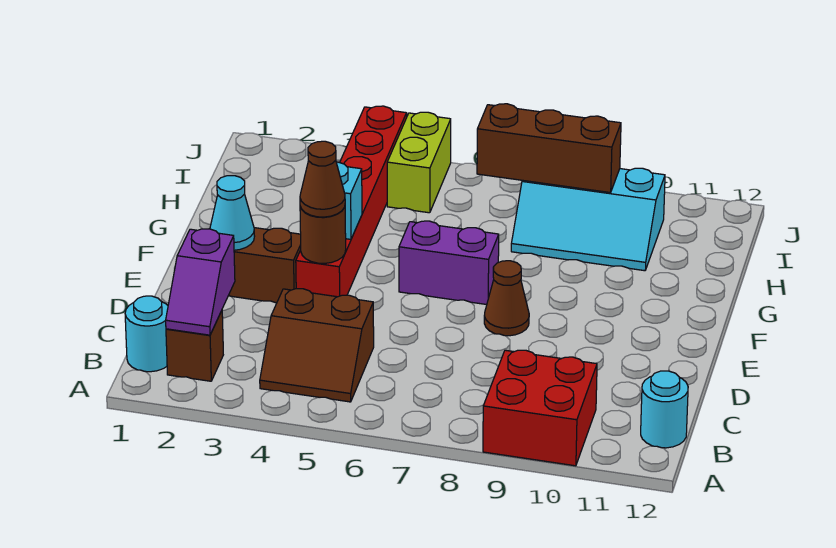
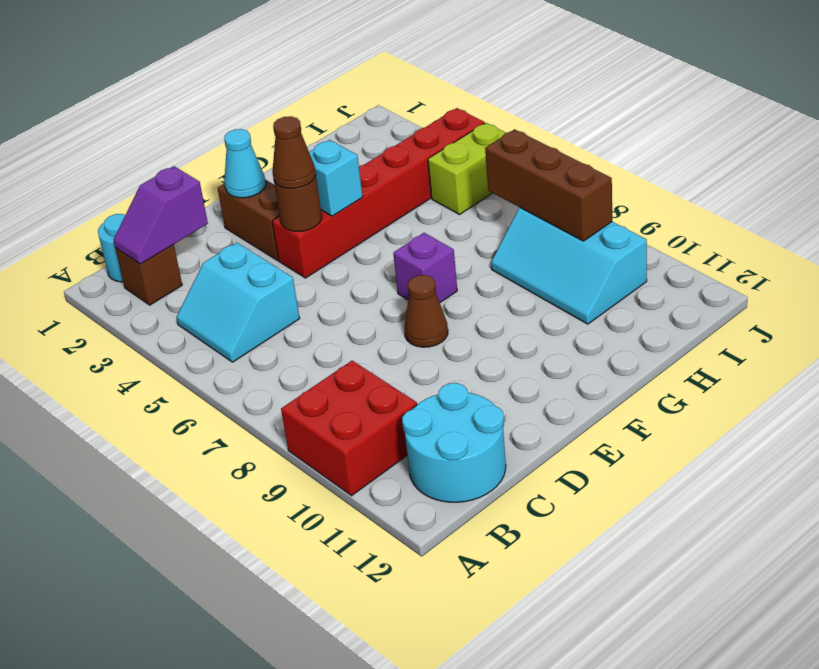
brown 2x2 slope [260,289,374,402] -> cyan 2x2 slope [176,243,300,362]
cyan 1x1 round brick [641,371,688,448] -> cyan 2x2 round brick [402,383,506,502]
purple 1x2 brick [399,221,499,305] -> purple 1x1 brick [393,233,457,303]

